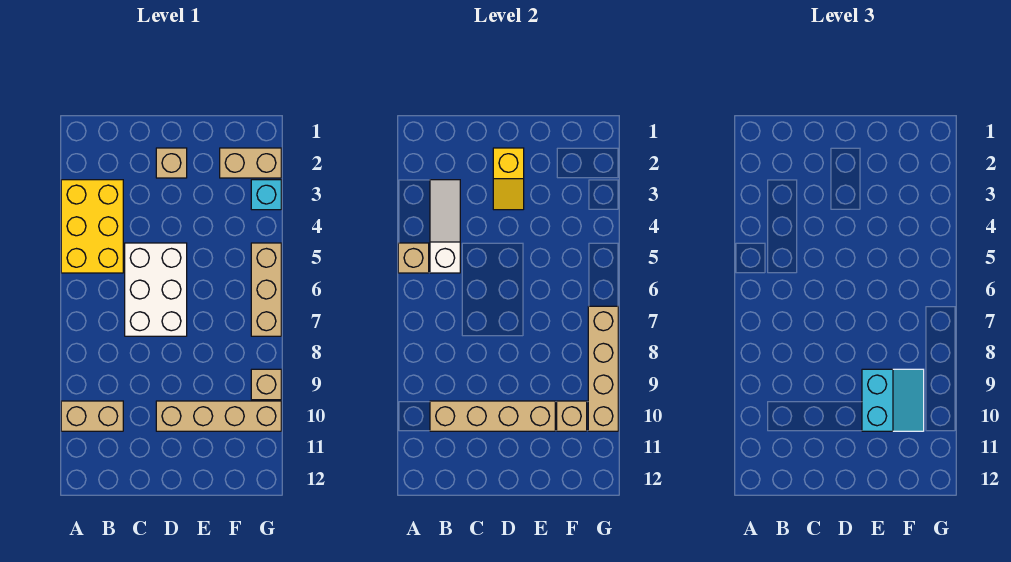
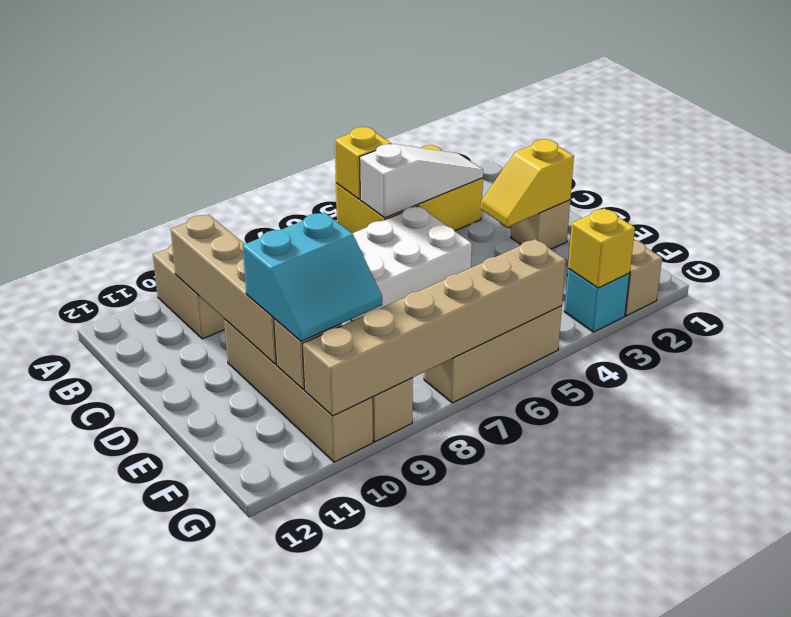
tan 1x1 brick [398,243,429,273] -> yellow 1x1 brick [335,127,392,199]
none -> yellow 1x1 brick [568,209,635,288]
tan 1x4 brick [588,306,618,431] -> tan 1x6 brick [303,239,566,416]

